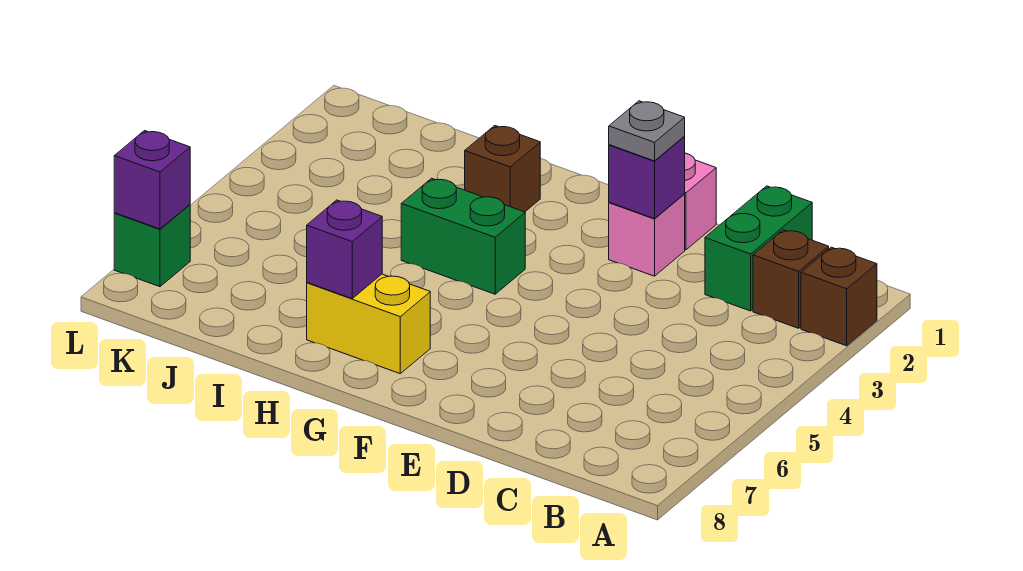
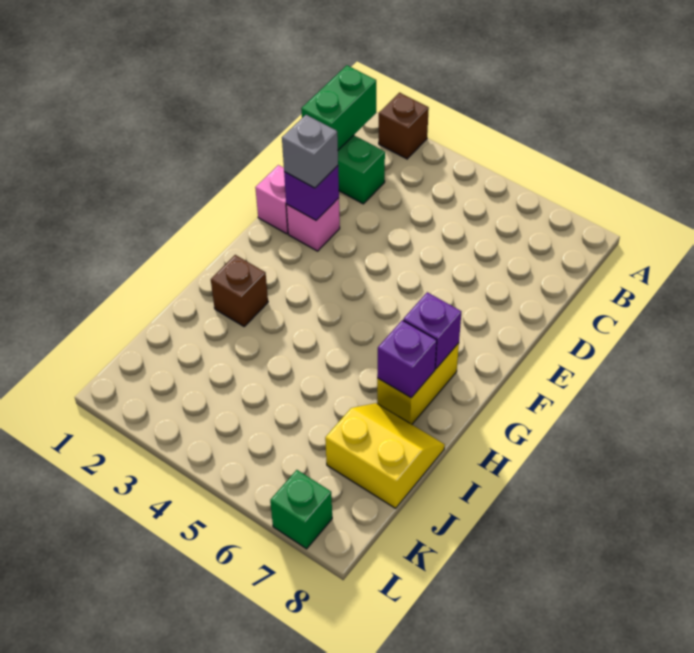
brown 1x1 brick [753,230,829,328] -> none
grey 1x1 plate [609,101,685,161] -> grey 1x1 brick [282,115,338,188]
green 1x2 brick [401,178,525,294] -> green 1x2 brick moved to [301,65,376,150]
none -> yellow 2x2 slope [325,403,445,508]
purple 1x1 brick [114,131,190,229] -> purple 1x1 brick moved to [403,292,461,369]

